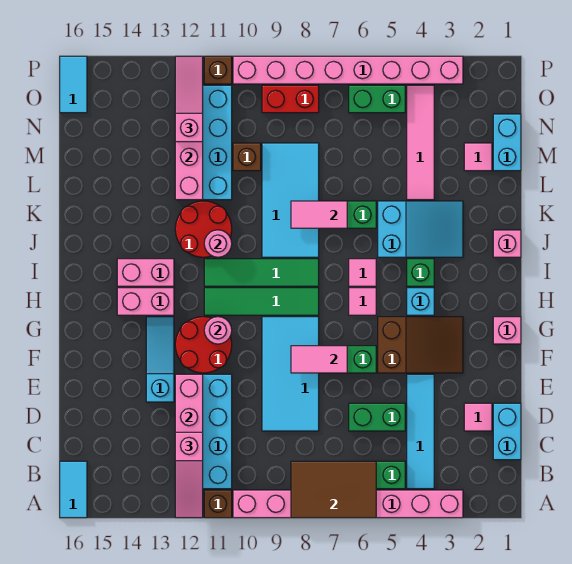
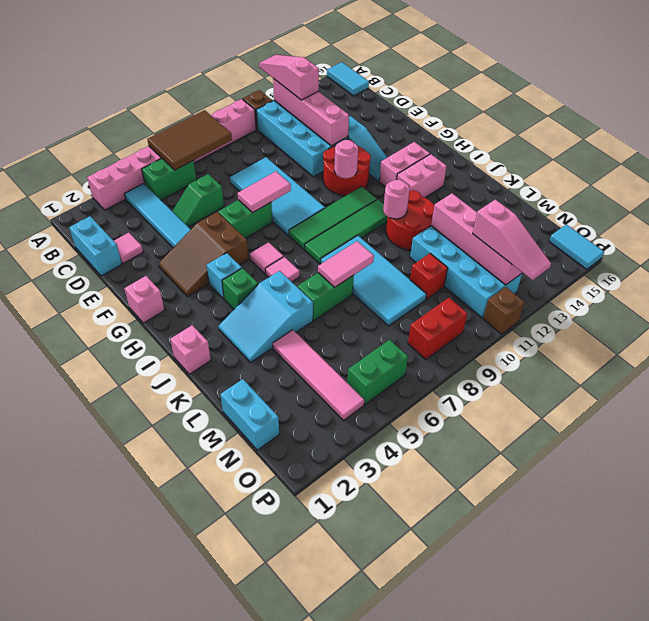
green 1x2 brick [349,403,405,431] -> green 1x2 slope [172,174,224,227]
pink 1x1 tile [464,143,492,171] -> none
brown 1x1 brick [233,143,261,171] -> red 1x1 brick [410,254,448,299]
pink 1x8 brick [233,56,463,84] -> none

